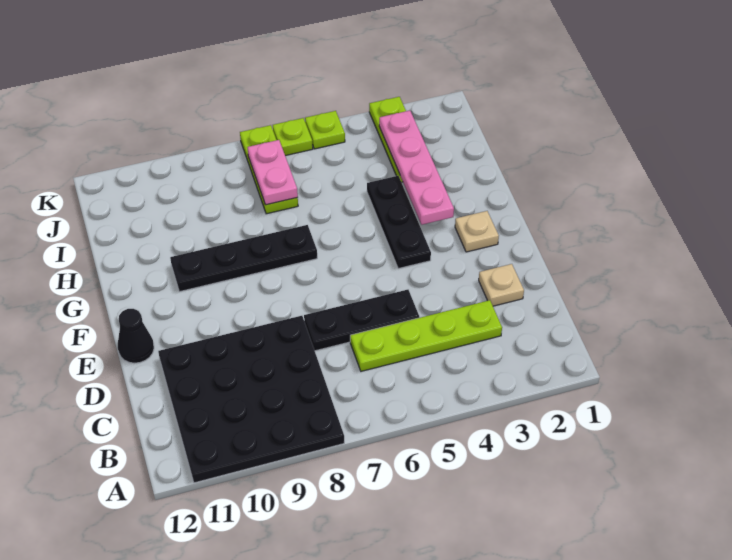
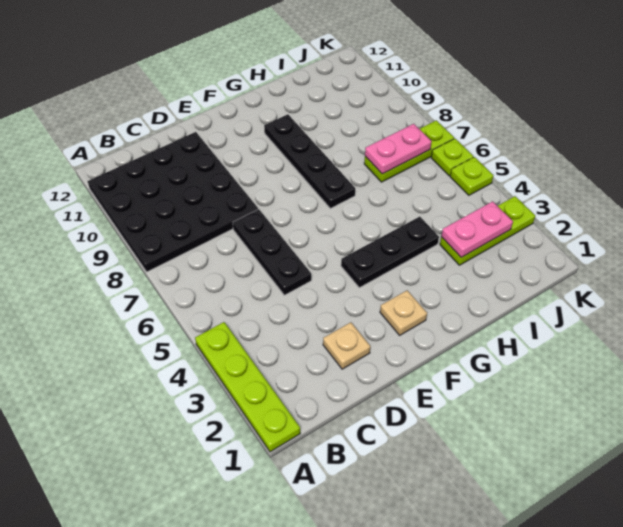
lime 1x4 plate [350,300,502,371] -> lime 1x4 plate moved to [195,322,300,452]
black 1x1 cone [118,309,154,363] -> none
pink 1x4 plate [379,111,454,225] -> pink 1x2 plate [441,201,513,257]

